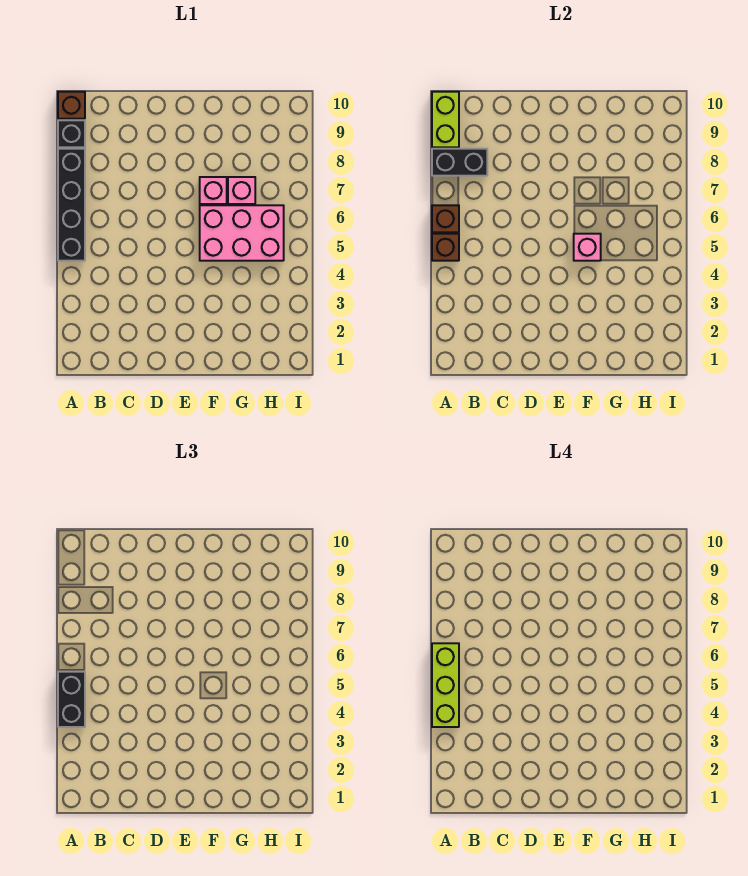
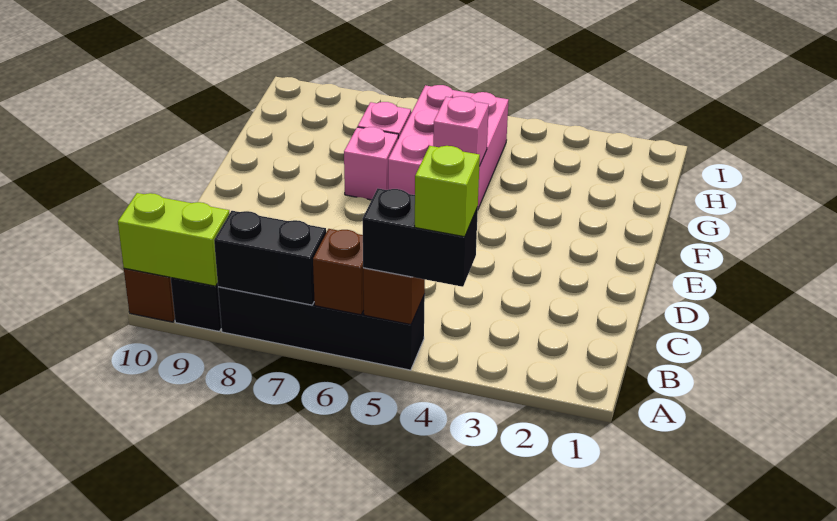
lime 1x3 brick [432,643,459,727] -> lime 1x1 brick [415,146,480,237]
black 1x2 brick [432,149,487,176] -> black 1x2 brick turned to [214,211,326,305]

